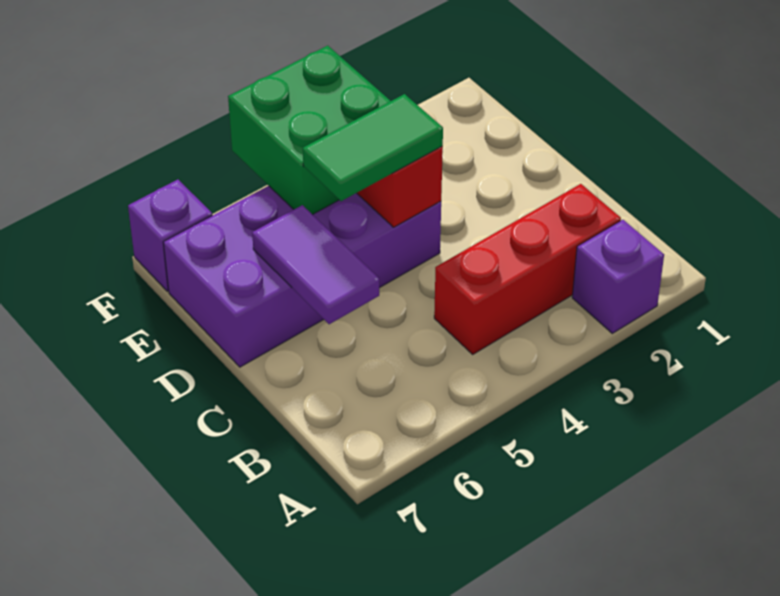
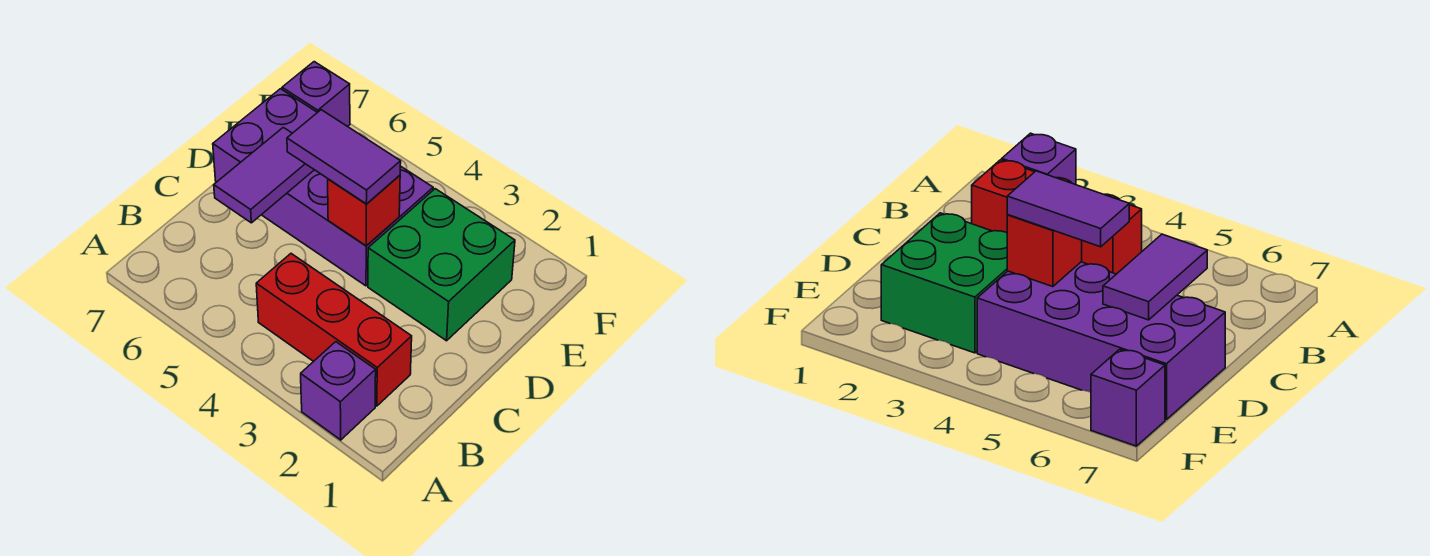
green 1x2 tile [303,94,443,201] -> purple 1x2 tile [287,110,401,204]
green 2x2 brick [228,46,390,215] -> green 2x2 brick moved to [368,189,515,341]

